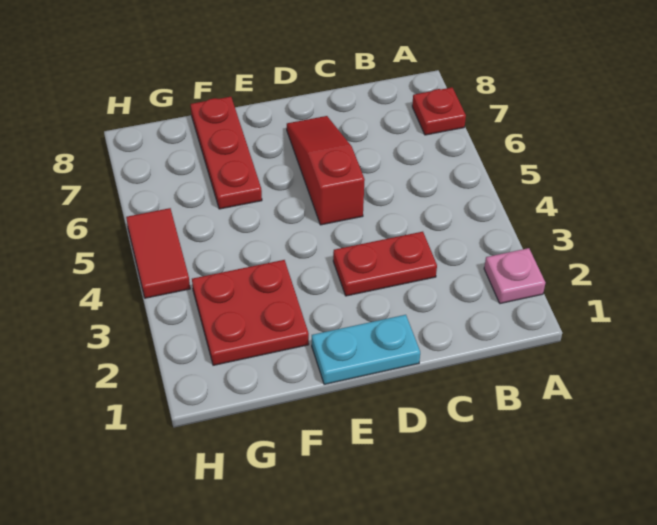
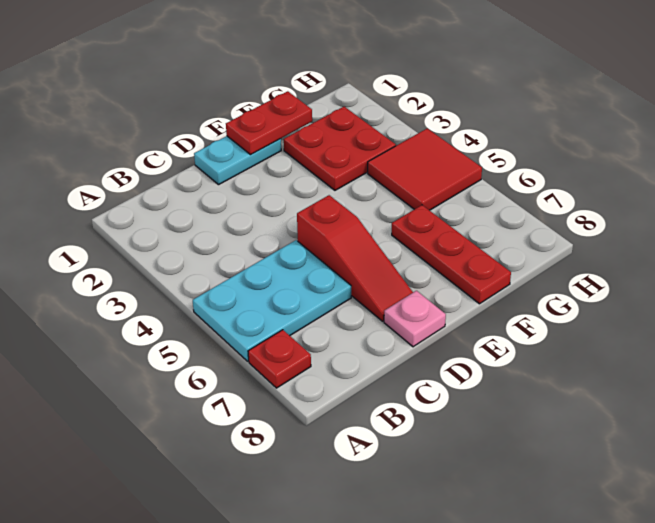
pink 1x1 plate [484,248,545,304] -> pink 1x1 plate moved to [384,291,446,347]
none -> cyan 2x3 plate [193,240,351,361]
red 1x2 plate [333,232,437,296] -> red 1x2 plate moved to [226,91,312,155]
red 1x2 tile [126,208,190,298] -> red 2x2 tile [368,128,482,210]

